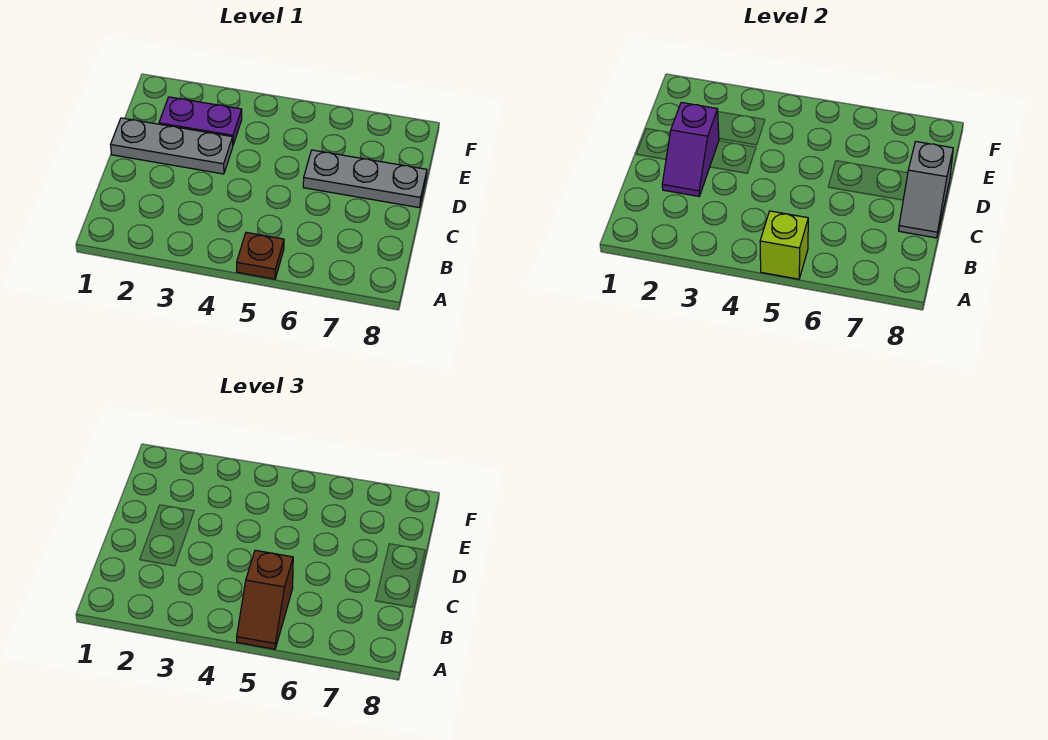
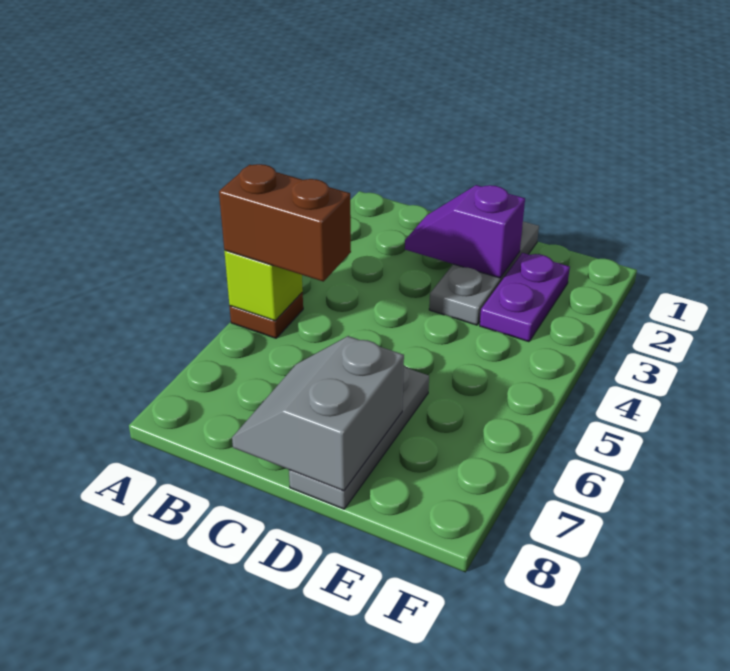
brown 1x2 slope [237,550,293,649] -> brown 1x2 brick [219,164,351,282]
grey 1x2 slope [899,142,953,238] -> grey 2x2 slope [232,336,404,491]

